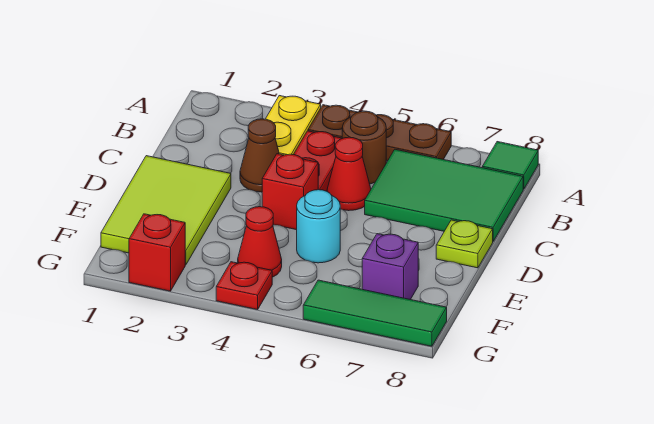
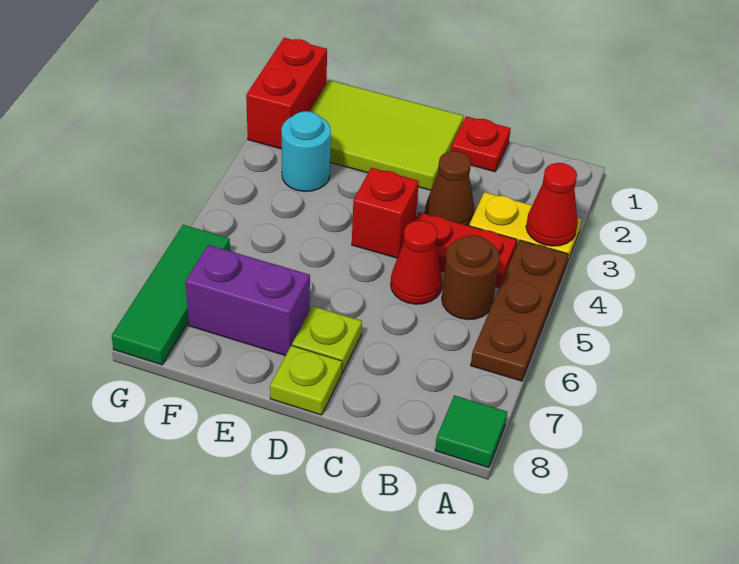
green 2x3 tile [365,149,523,241] -> none
none -> lime 1x1 plate [292,306,362,373]
cyan 1x1 round brick [297,190,340,263] -> cyan 1x1 round brick moved to [281,111,331,192]
red 1x1 cone [238,207,282,277] -> red 1x1 cone moved to [526,163,578,246]
purple 1x1 brick [362,234,418,300] -> purple 1x2 brick [185,245,310,356]
red 1x1 brick [129,214,185,291] -> red 1x2 brick [246,38,327,149]
red 1x1 plate [216,262,272,310] -> red 1x1 plate moved to [451,116,511,172]

